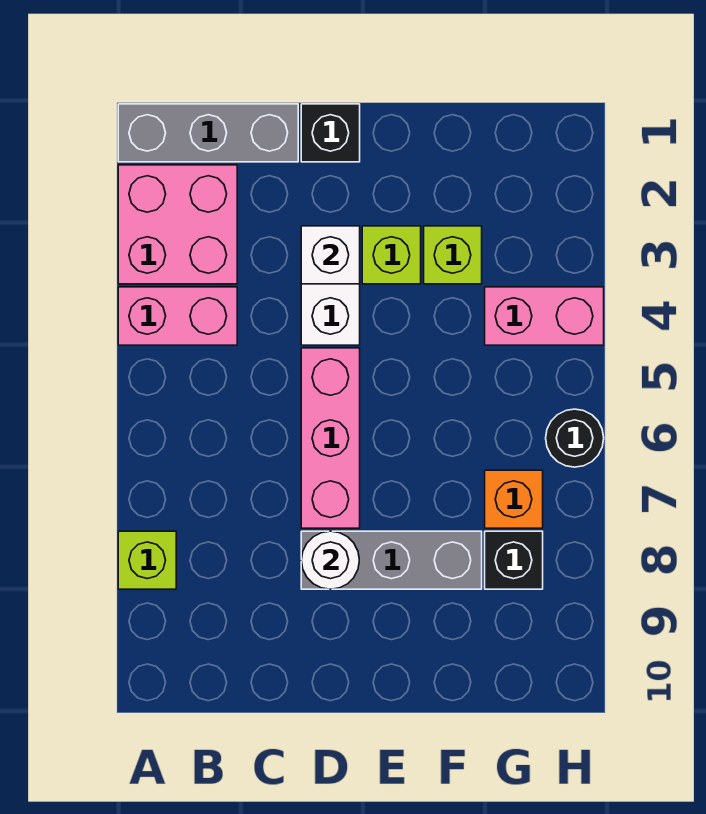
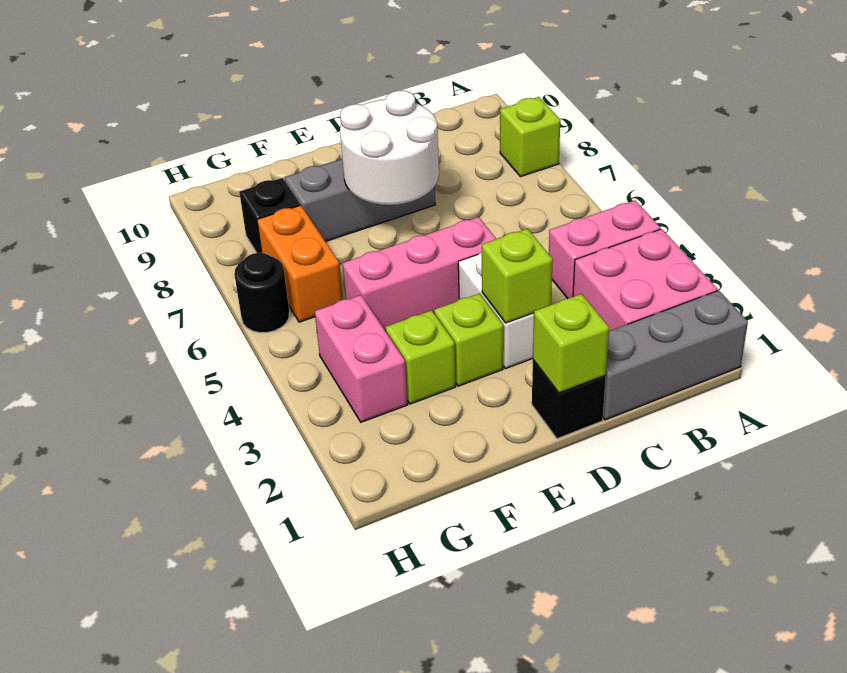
none -> lime 1x1 brick [533,294,609,393]
white 1x1 brick [301,226,360,284] -> lime 1x1 brick [482,229,553,323]
pink 1x3 brick [301,348,360,528] -> pink 1x3 brick turned to [342,217,496,331]
white 1x1 round brick [301,531,359,589] -> white 2x2 round brick [340,91,439,205]
pink 1x2 brick [485,287,604,345] -> pink 1x2 brick turned to [315,295,408,422]
orange 1x1 brick [485,470,543,528] -> orange 1x2 brick [257,205,343,322]

